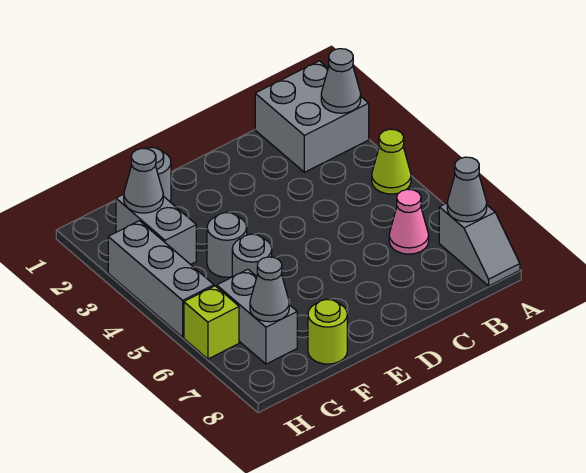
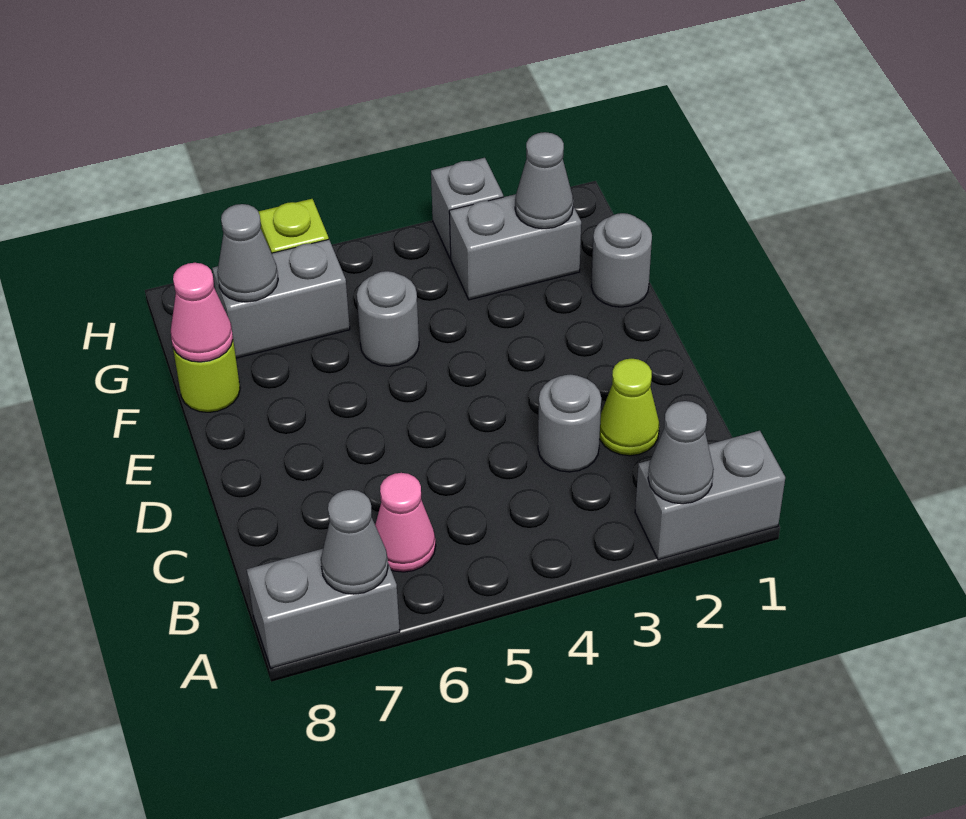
grey 2x2 brick [255,61,369,172] -> grey 1x2 brick [635,431,785,560]
lime 1x1 cone [372,129,411,194] -> lime 1x1 cone moved to [600,359,659,456]
grey 1x2 slope [439,203,520,286] -> grey 1x2 brick [247,549,400,668]
grey 1x1 round brick [207,213,247,277] -> grey 1x1 round brick moved to [538,374,601,472]
none -> pink 1x1 cone [171,263,233,362]
grey 1x3 brick [108,221,214,337] -> grey 1x1 brick [431,158,503,259]

